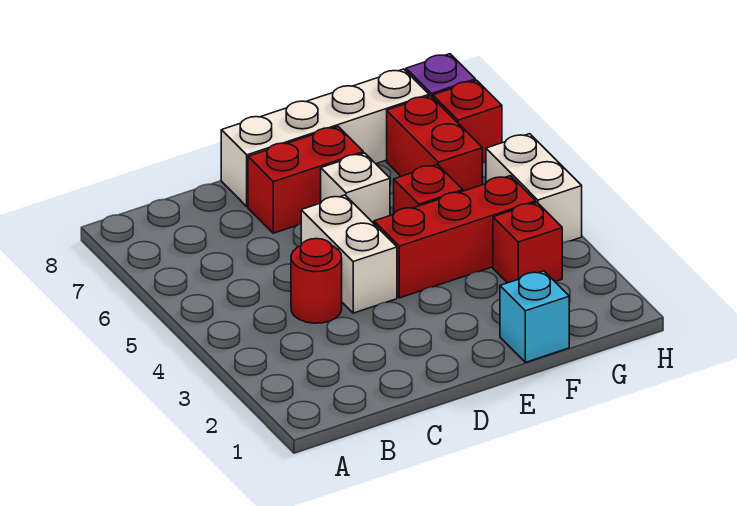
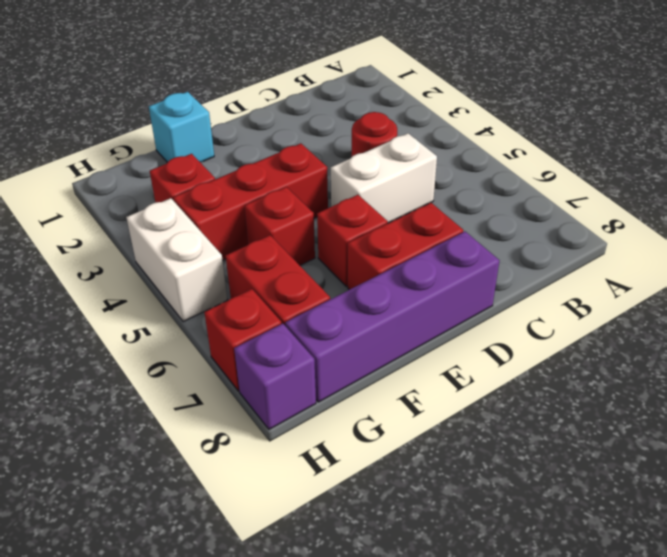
white 1x2 brick [301,195,397,313] -> white 1x2 brick turned to [331,133,437,223]
white 1x4 brick [221,69,429,207] -> purple 1x4 brick [285,231,499,402]
white 1x1 brick [321,153,390,223] -> red 1x1 brick [317,195,388,286]

